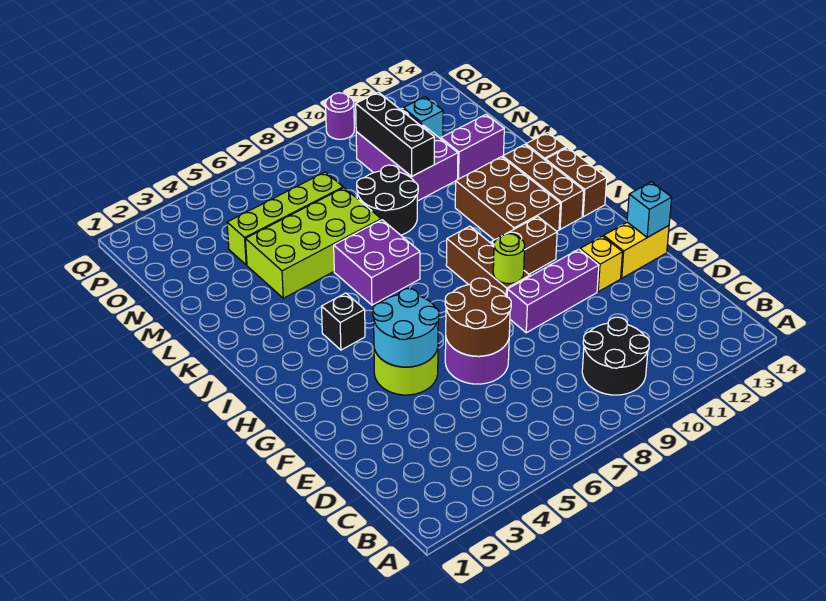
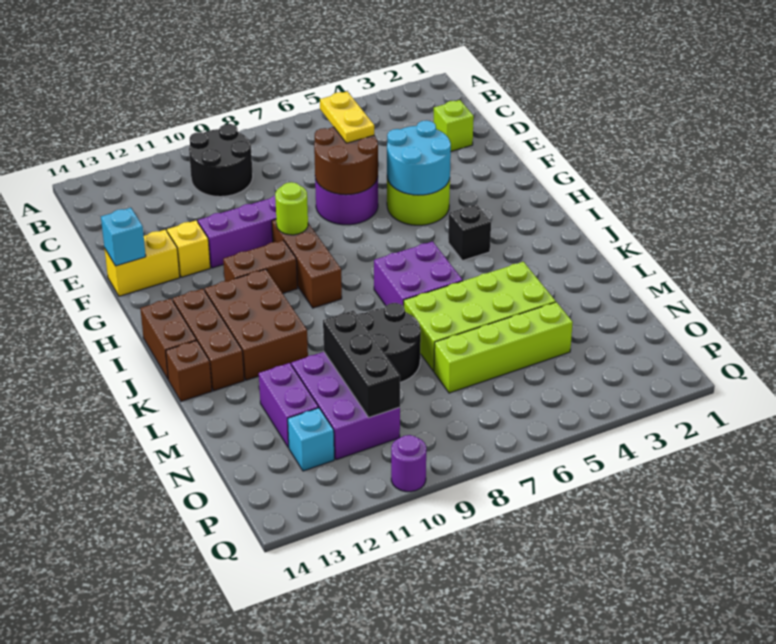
none -> lime 1x1 brick [434,100,474,151]
none -> yellow 1x2 plate [320,91,374,143]
purple 1x2 brick [441,115,504,179] -> purple 1x2 brick turned to [259,363,319,448]

